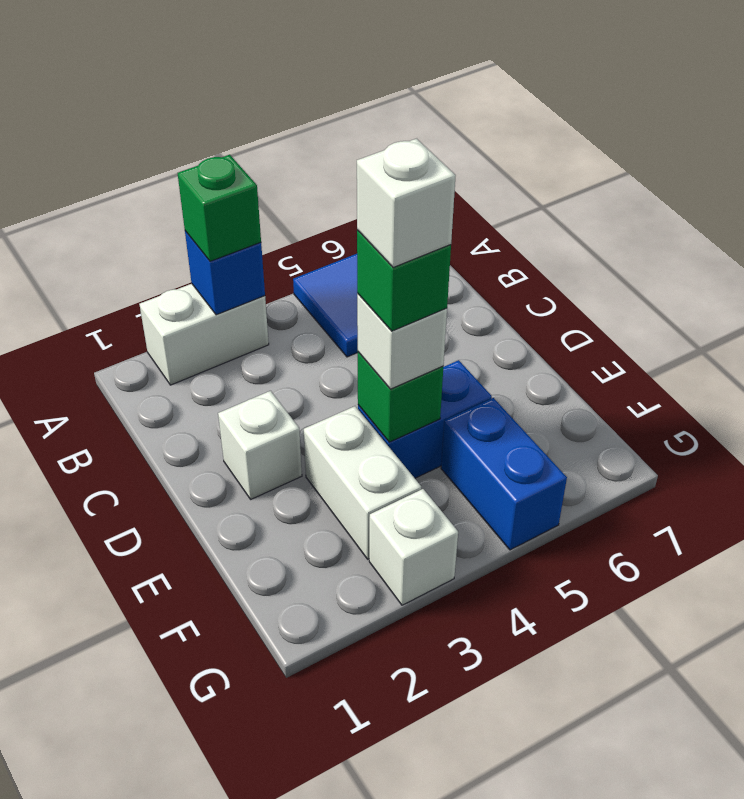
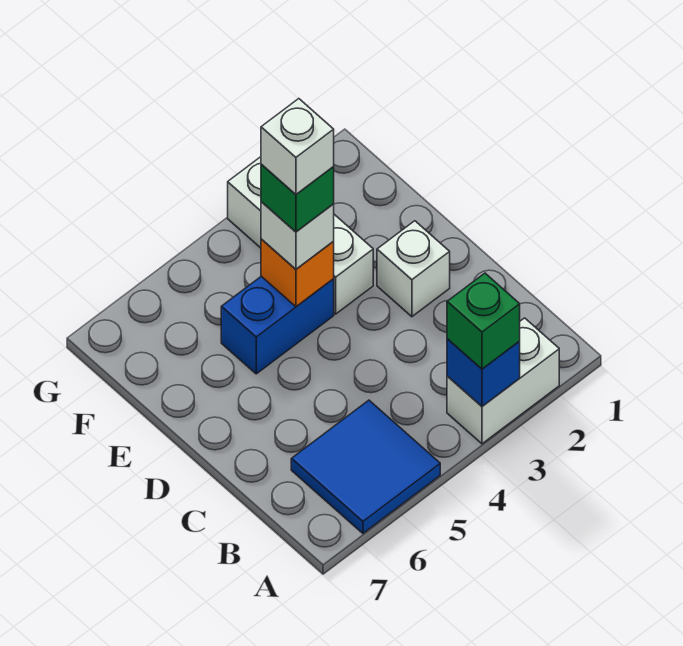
green 1x1 brick [358,352,443,442] -> orange 1x1 brick [261,239,334,307]
blue 1x2 brick [441,398,567,550] -> none

